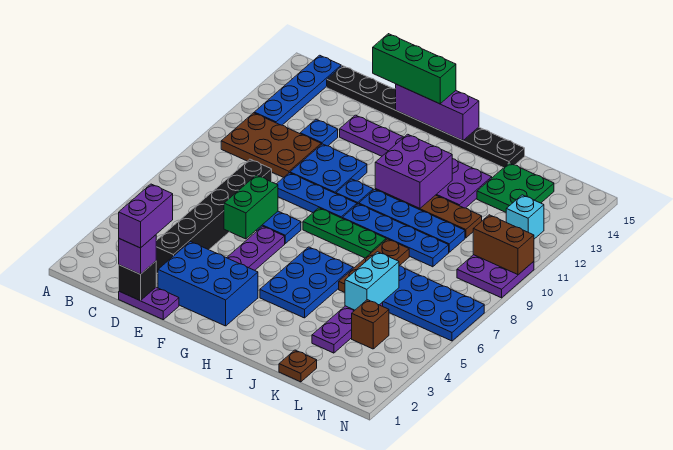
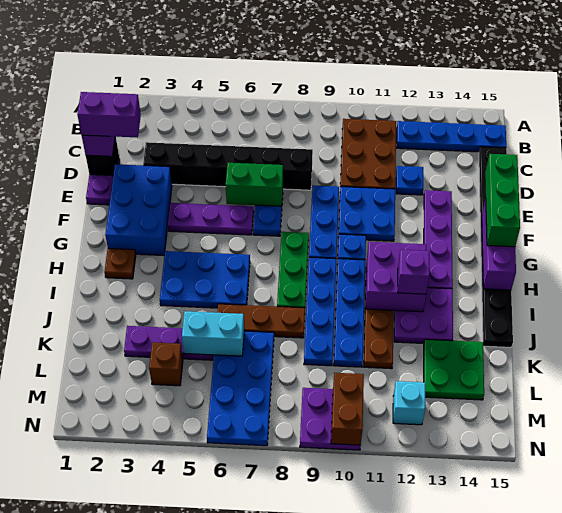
none -> purple 1x1 brick [398,250,429,294]
brown 1x1 plate [279,350,317,382] -> brown 1x1 plate moved to [104,249,136,279]

